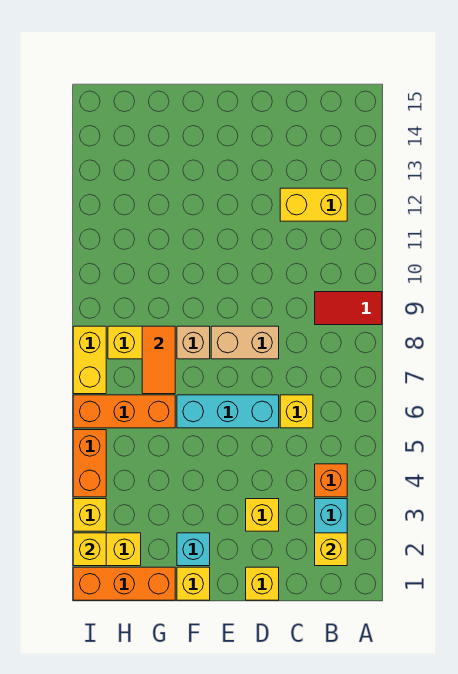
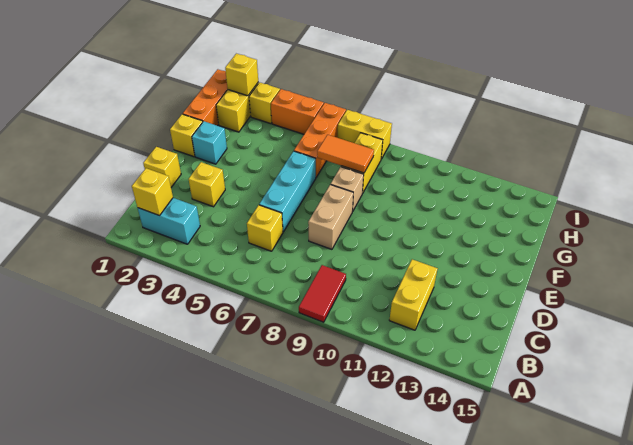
orange 1x1 brick [315,464,347,497] -> none

